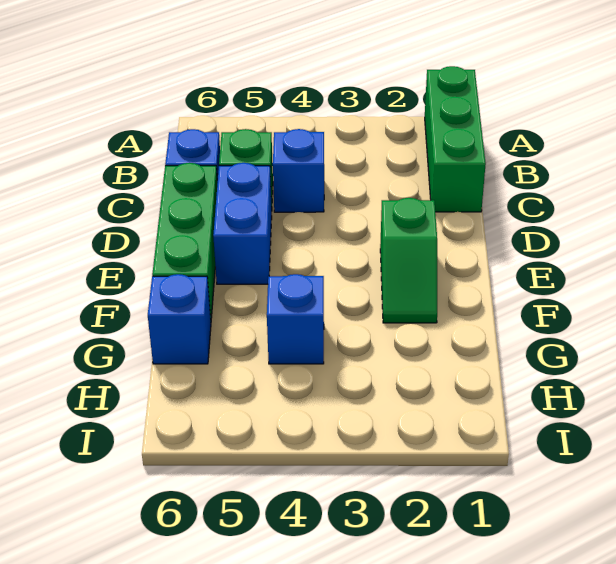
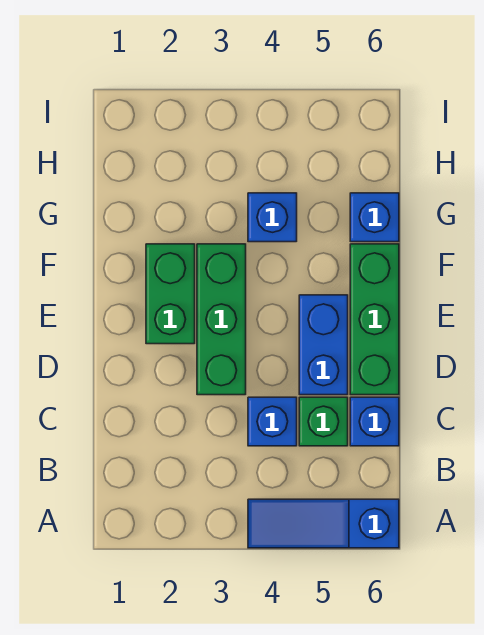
green 1x3 brick [425,66,486,212] -> green 1x3 brick moved to [197,244,246,395]
none -> blue 1x3 slope [248,499,399,548]
green 1x2 slope [380,198,437,323] -> green 1x2 brick [146,244,195,344]

